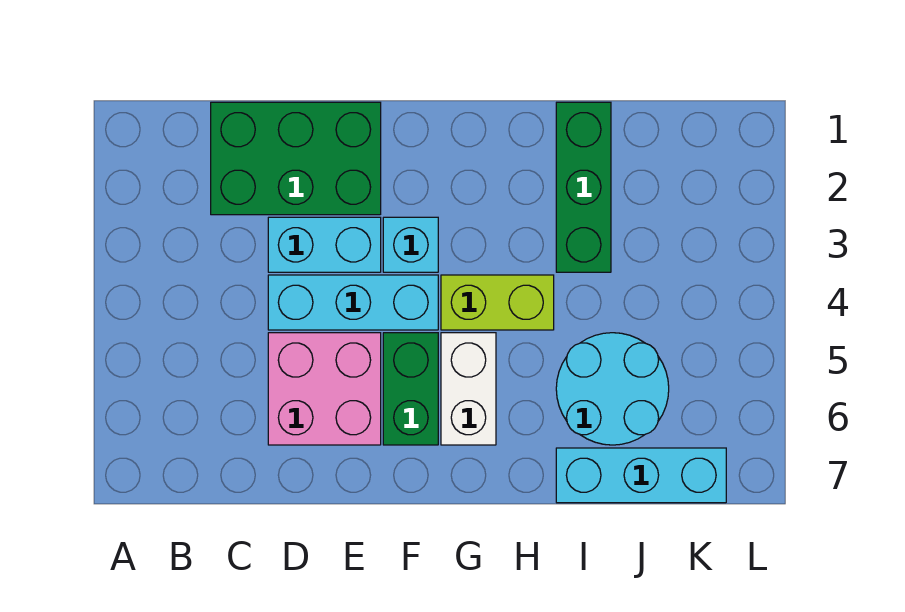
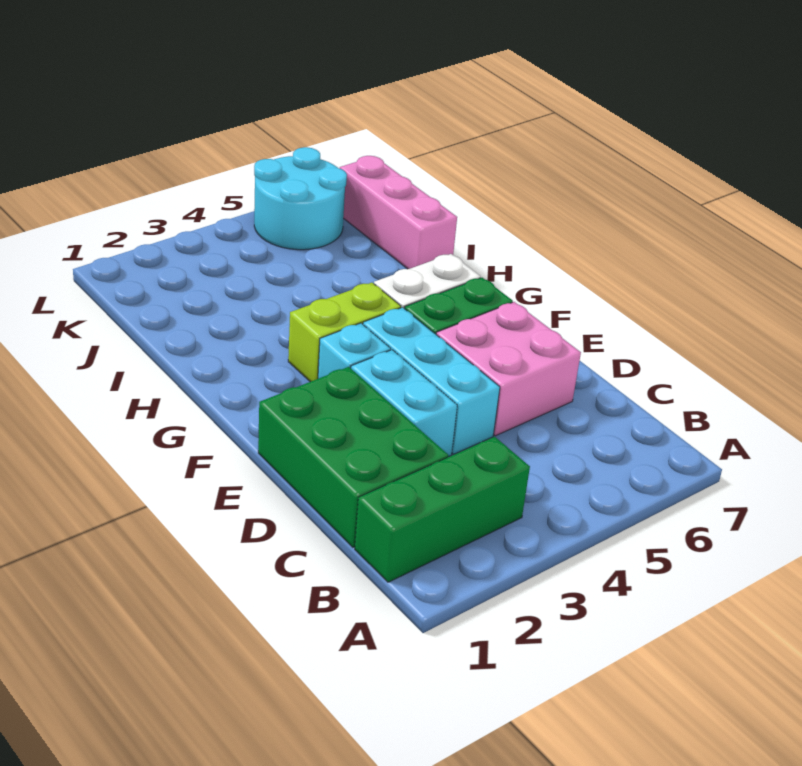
lime 1x2 brick [441,275,554,330] -> lime 1x2 brick turned to [288,283,401,382]
green 1x3 brick [556,102,611,272] -> green 1x3 brick moved to [355,437,530,582]
cyan 2x2 round brick [556,333,669,445] -> cyan 2x2 round brick moved to [254,147,347,250]
cyan 1x3 brick [556,448,726,503] -> pink 1x3 brick [340,156,457,269]

